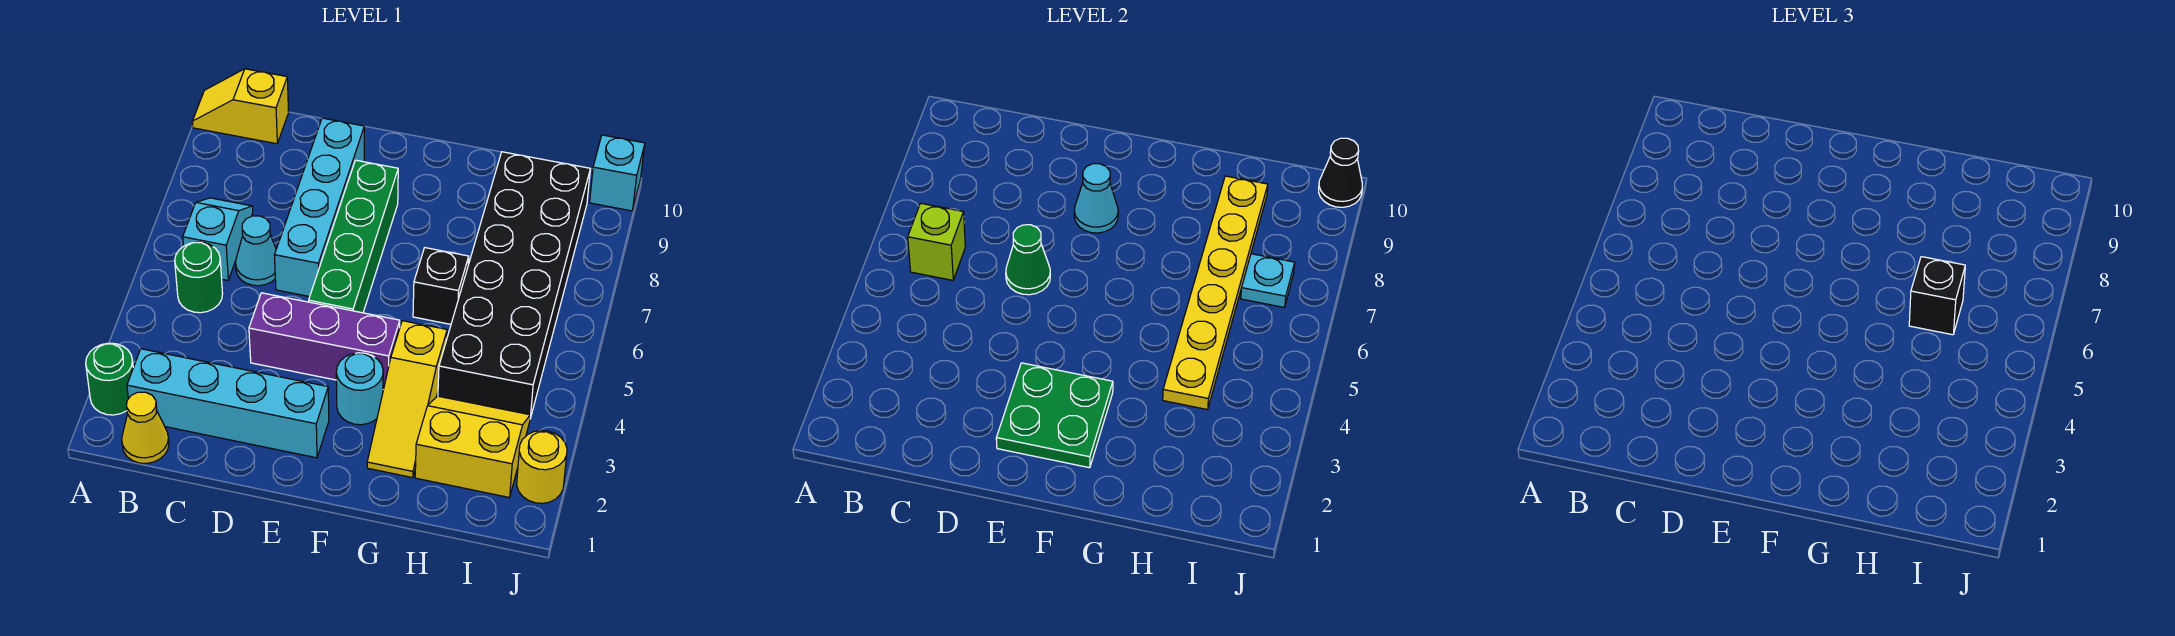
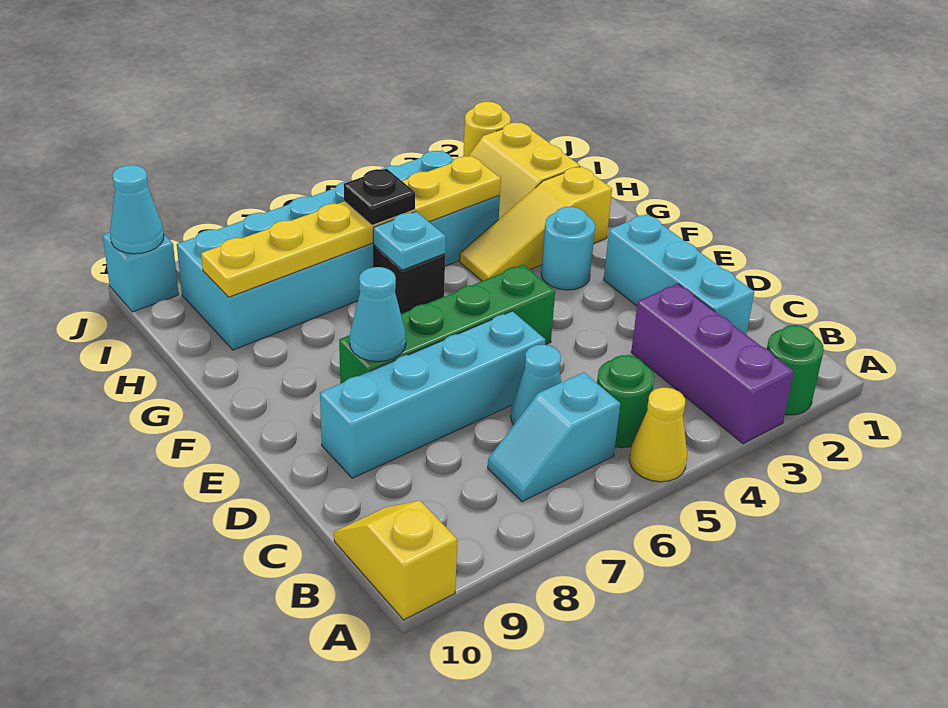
yellow 1x2 slope [192,69,289,144] -> yellow 1x2 slope turned to [334,501,457,620]
yellow 1x1 cone [122,392,169,463] -> yellow 1x1 cone moved to [630,388,687,482]
cyan 1x4 brick [127,349,329,458] -> cyan 1x3 brick [604,214,754,334]
lime 1x1 brick [908,203,965,280] -> none
purple 1x3 brick [249,293,400,390] -> purple 1x3 brick moved to [631,284,794,444]
green 1x1 cone [1006,225,1050,295] -> none
green 2x2 plate [996,363,1113,468] -> none
yellow 1x3 slope [367,321,447,478] -> yellow 1x3 slope turned to [460,166,612,281]
black 2x6 brick [438,152,590,418] -> cyan 2x6 brick [177,150,500,350]
black 1x1 brick [1909,257,1965,335] -> black 1x1 plate [344,169,415,225]
cyan 1x1 plate [1241,254,1295,307] -> cyan 1x1 plate moved to [373,211,446,270]
black 1x1 cone [1319,138,1362,207] -> cyan 1x1 cone [110,165,164,254]

